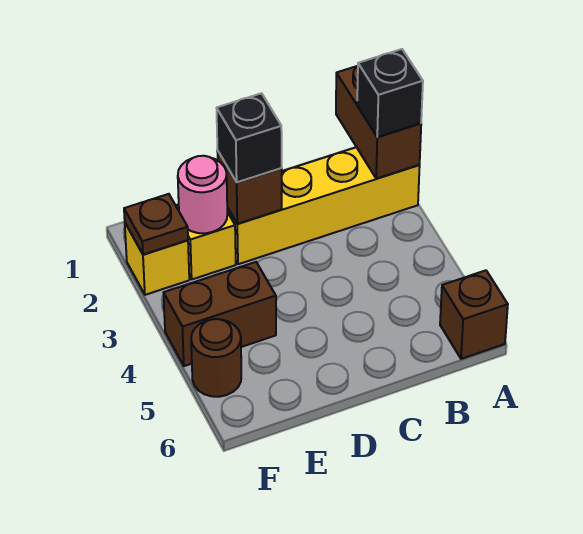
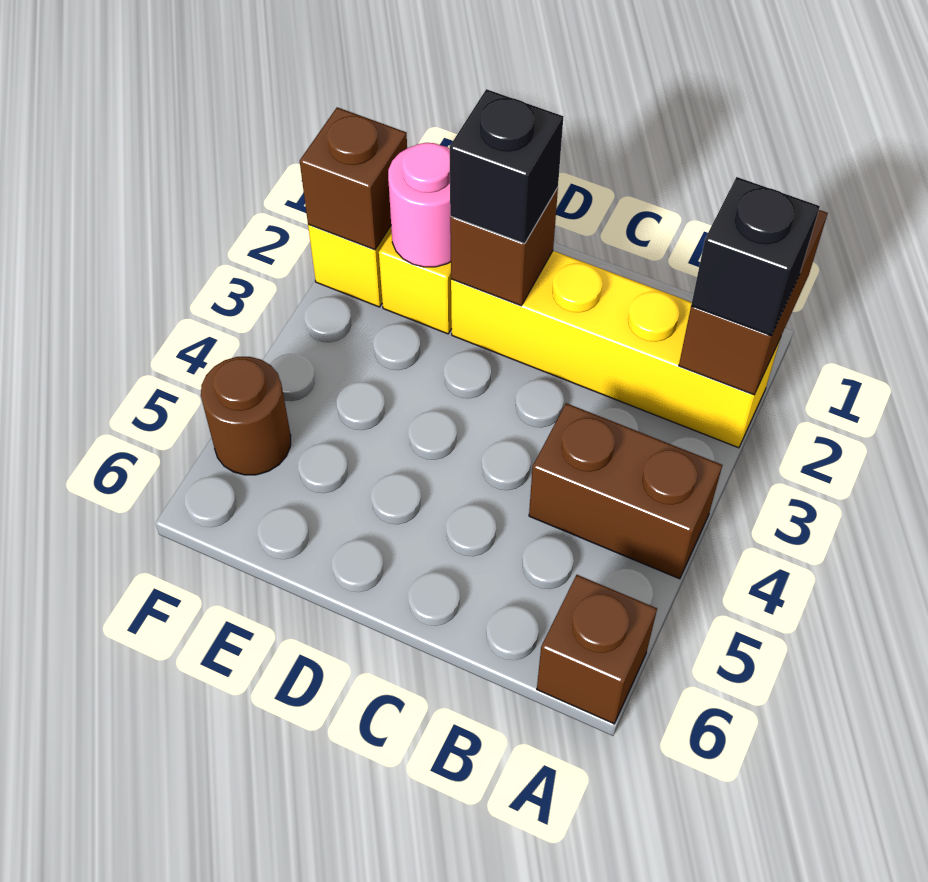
brown 1x2 brick [164,262,276,366] -> brown 1x2 brick moved to [529,403,722,579]
brown 1x1 plate [124,194,188,255] -> brown 1x1 brick [300,107,407,250]

